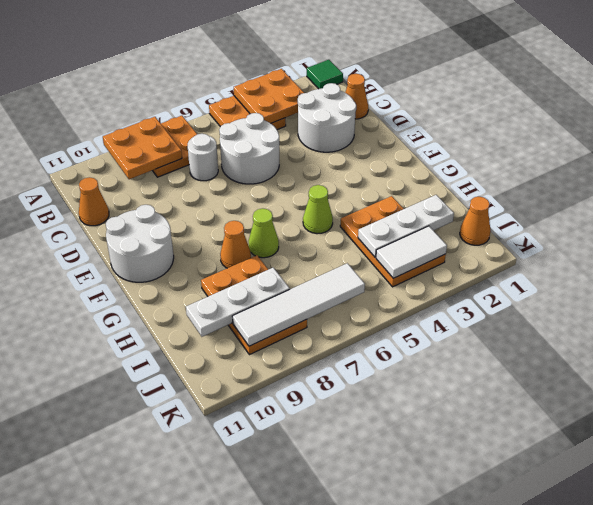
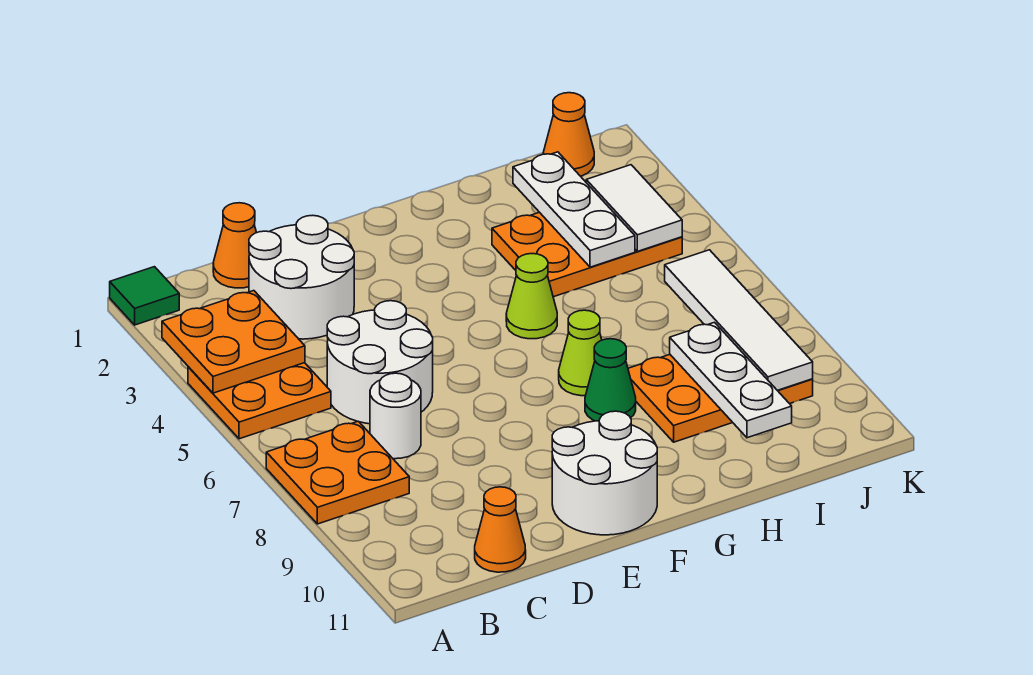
orange 2x2 plate [103,117,182,179] -> none
orange 1x1 cone [220,221,251,268] -> green 1x1 cone [585,339,636,421]

